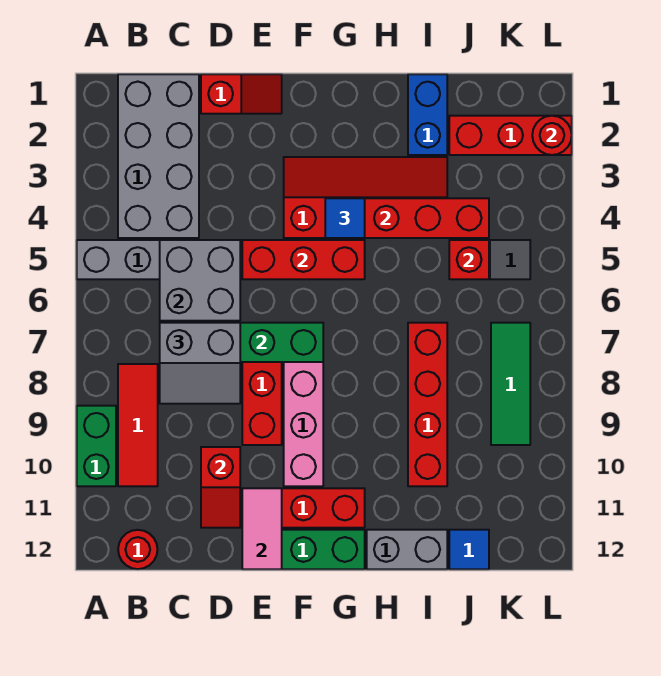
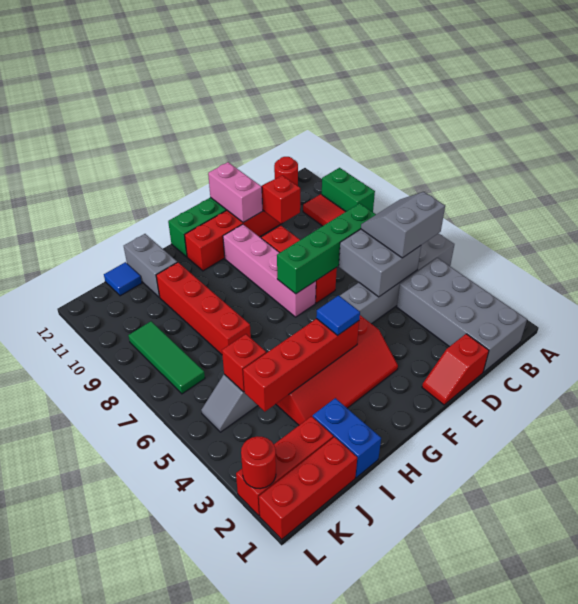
grey 2x2 slope [160,323,240,404] -> grey 2x2 slope moved to [361,192,445,258]
red 1x3 brick [242,240,365,279] -> red 1x3 brick moved to [259,437,357,539]
pink 1x2 tile [242,488,282,569] -> pink 1x2 brick [208,162,263,223]
grey 1x2 brick [367,530,447,569] -> grey 1x2 brick turned to [124,234,177,297]

